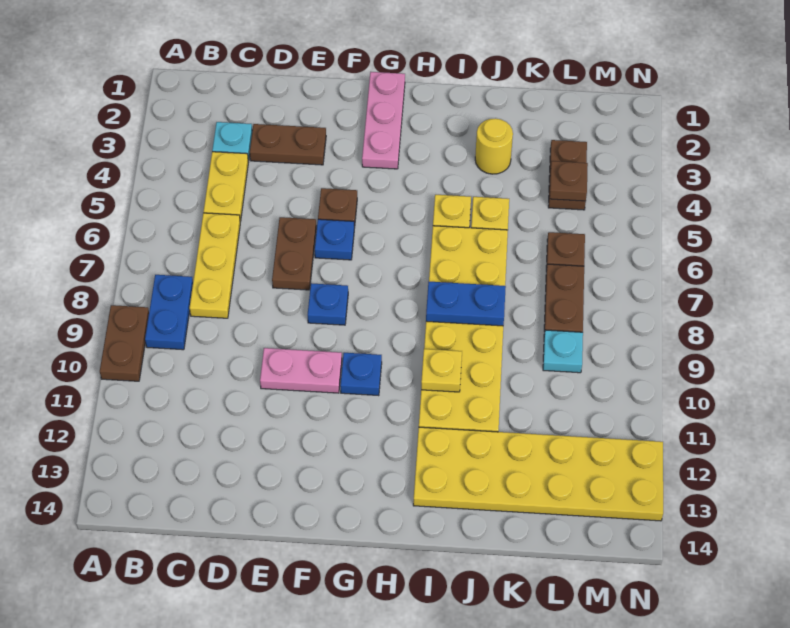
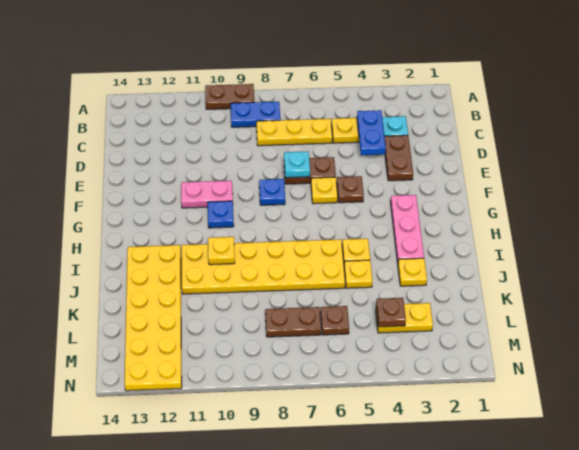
pink 1x2 plate [260,348,342,393] -> pink 1x2 plate turned to [181,181,233,208]
blue 1x1 plate [315,219,354,260] -> yellow 1x1 plate [311,177,338,204]
pink 1x3 plate [362,72,405,169] -> pink 1x3 plate turned to [391,195,424,262]
blue 1x2 plate [426,282,506,326] -> blue 1x2 plate moved to [357,110,386,155]
yellow 1x1 round brick [475,118,513,174] -> yellow 1x1 plate [398,258,427,286]
brown 1x2 plate [548,140,587,210] -> yellow 1x2 plate [376,303,433,333]
cyan 1x1 plate [543,330,583,373] -> cyan 1x1 plate moved to [284,151,310,178]

